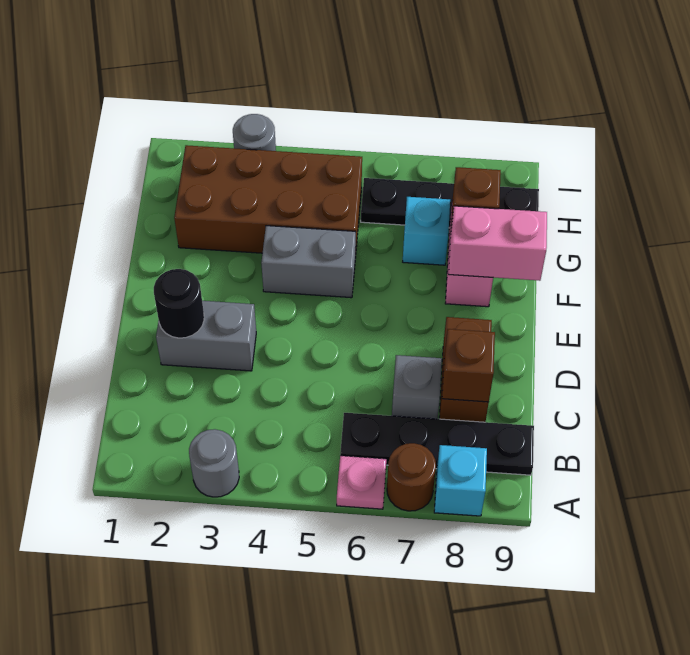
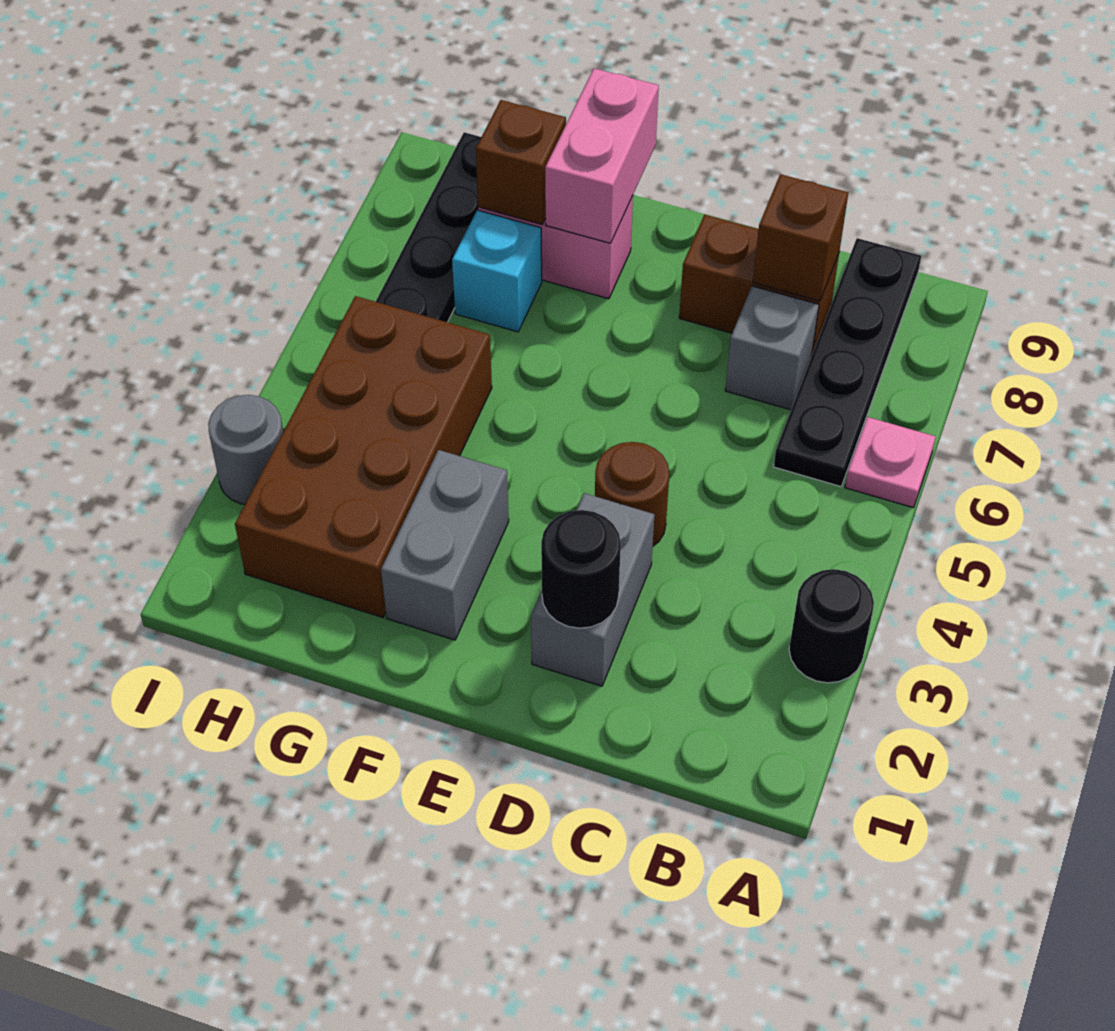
grey 1x1 round brick [189,429,239,497] -> black 1x1 round brick [789,569,874,683]
brown 1x1 round brick [387,443,436,511] -> brown 1x1 round brick moved to [595,442,669,546]
cyan 1x1 brick [434,445,487,516] -> none
grey 1x2 brick [261,226,356,298] -> grey 1x2 brick moved to [381,450,509,640]

